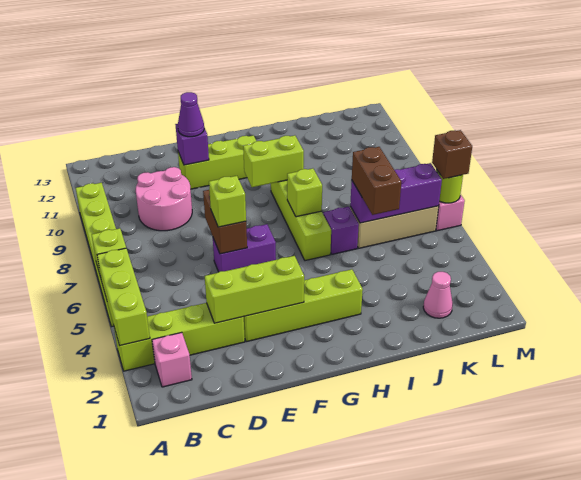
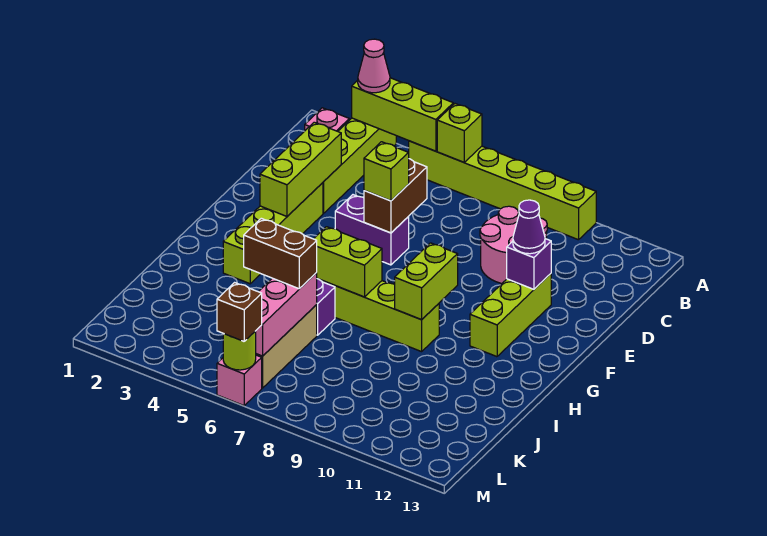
purple 1x2 brick [213,224,276,272] -> purple 1x2 brick turned to [335,195,409,265]
brown 1x2 brick [203,190,247,254] -> brown 1x2 brick turned to [364,159,427,233]
lime 1x1 brick [287,168,322,217] -> lime 1x2 brick [314,227,382,297]
purple 1x3 brick [350,163,442,223] -> pink 1x3 brick [256,273,317,356]
pink 1x1 cone [423,272,453,318] -> pink 1x1 cone moved to [358,39,390,93]

